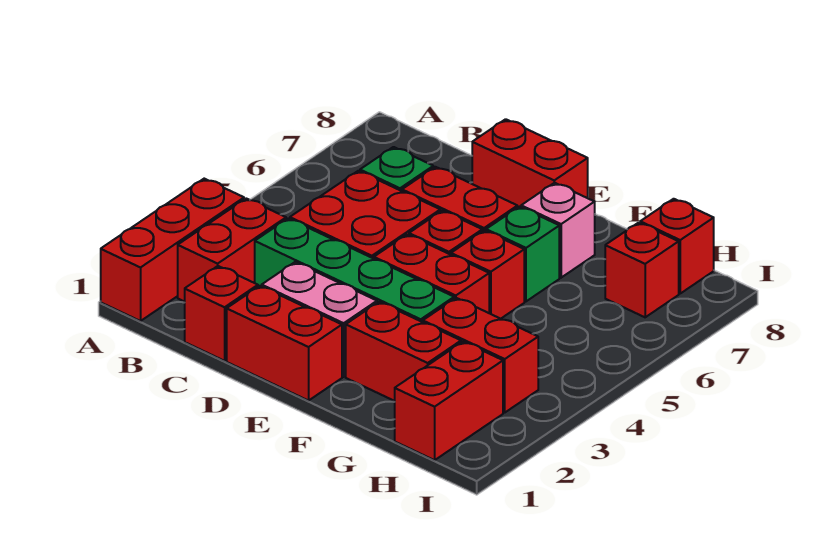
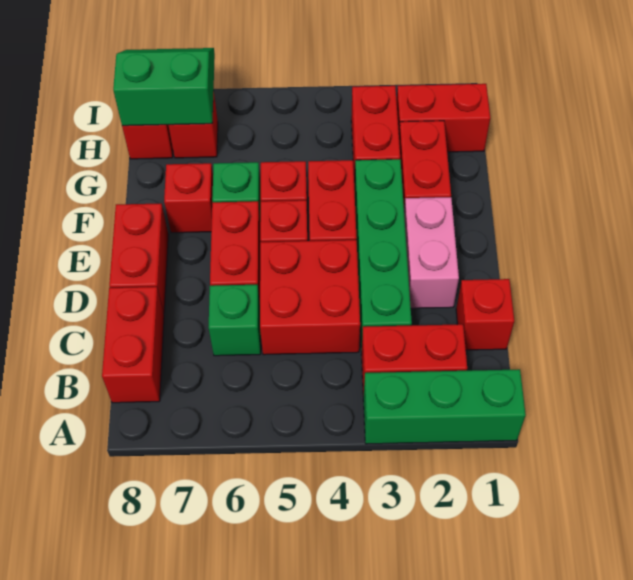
red 1x3 brick [101,179,244,321] -> green 1x3 brick [363,369,526,444]
red 1x2 brick [227,286,342,401] -> red 1x2 brick moved to [102,287,164,403]
pink 1x1 brick [521,183,595,278] -> red 1x1 brick [164,163,213,233]
none -> green 2x2 slope [113,48,215,126]

